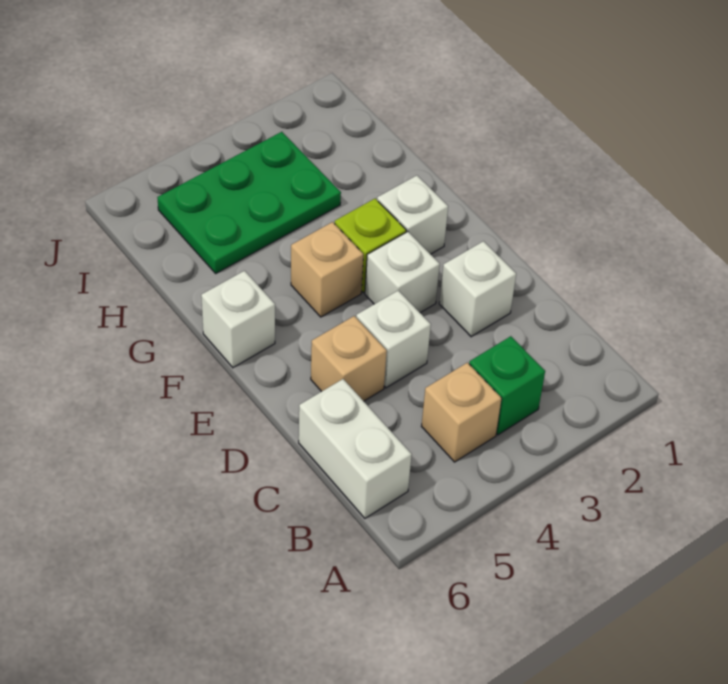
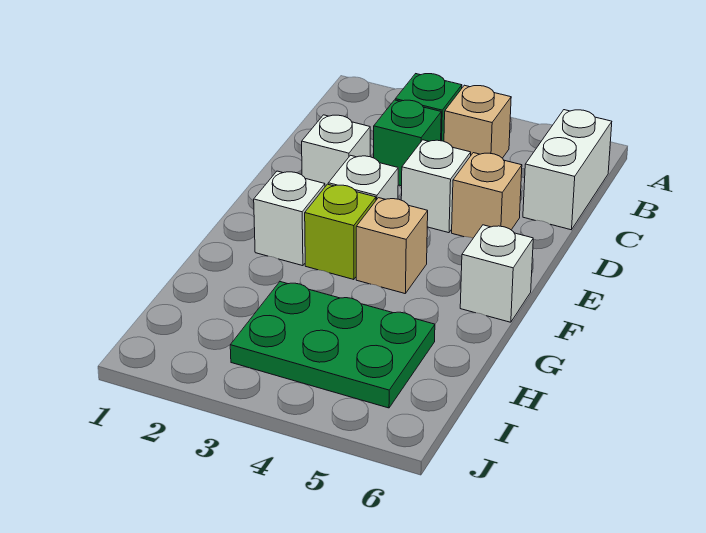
none -> green 1x1 brick [374,100,441,186]

